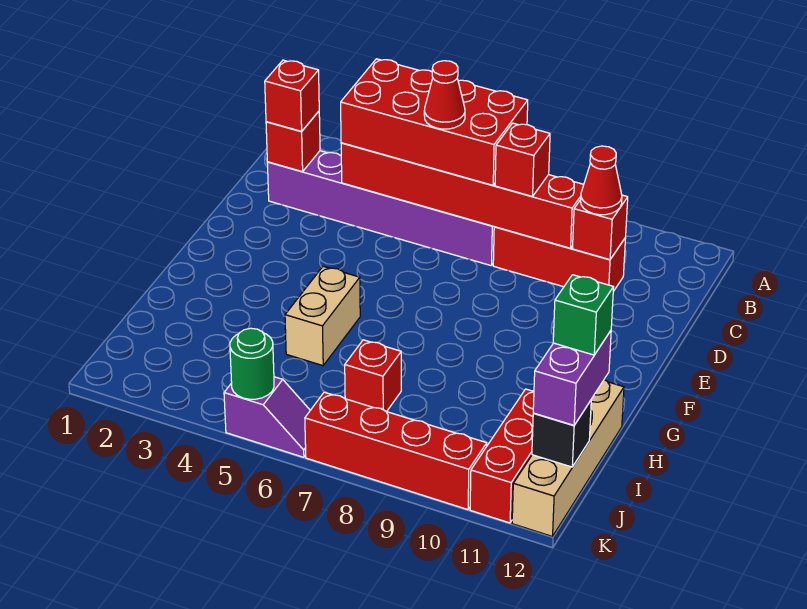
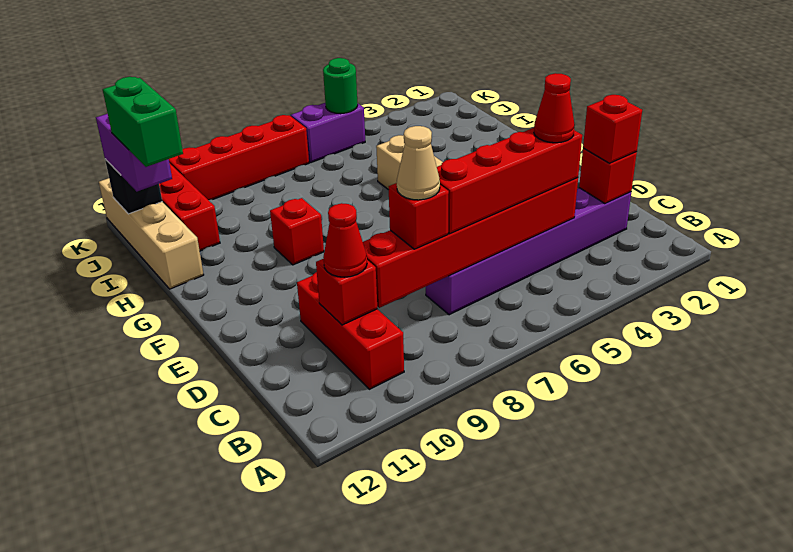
red 2x4 brick [341,59,528,185] -> red 1x4 brick [437,128,582,234]
red 1x1 cone [424,61,465,129] -> red 1x1 cone moved to [534,73,575,143]
red 1x3 brick [493,227,626,291] -> red 1x3 brick turned to [297,272,404,389]
none -> tan 1x1 cone [397,126,440,200]
red 1x1 brick [345,340,401,412] -> red 1x1 brick moved to [270,198,324,265]
green 1x1 brick [553,275,614,355] -> green 1x2 brick [103,77,183,167]
purple 1x2 slope [224,377,310,457] -> purple 1x2 brick [291,103,365,163]

